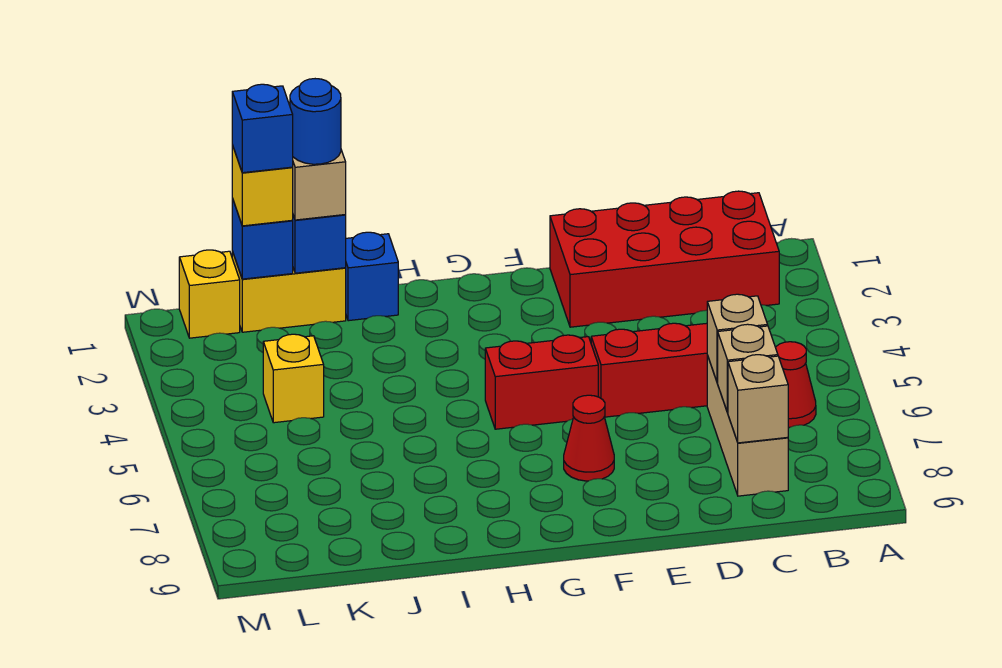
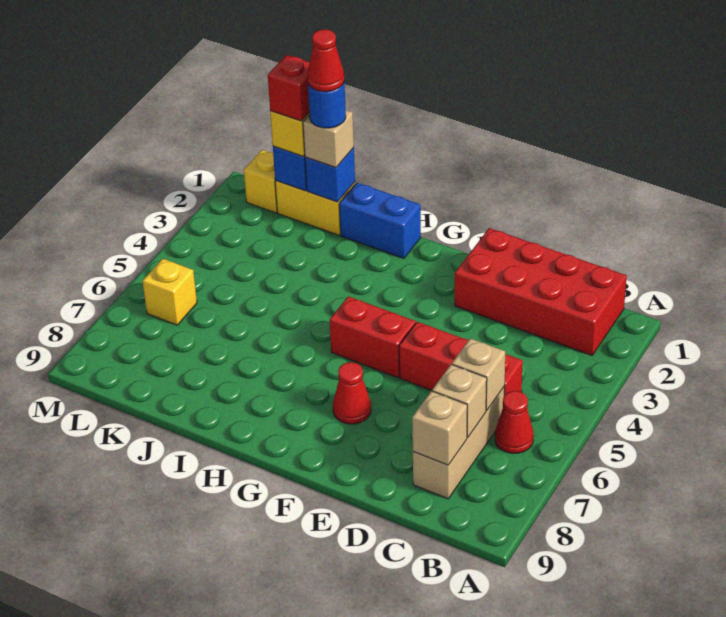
blue 1x1 brick [346,232,398,321] -> blue 1x2 brick [339,183,421,258]
none -> red 1x1 cone [307,29,344,92]
blue 1x1 brick [232,84,293,173] -> red 1x1 brick [268,55,310,121]
yellow 1x1 brick [263,334,324,423] -> yellow 1x1 brick moved to [143,259,197,325]

